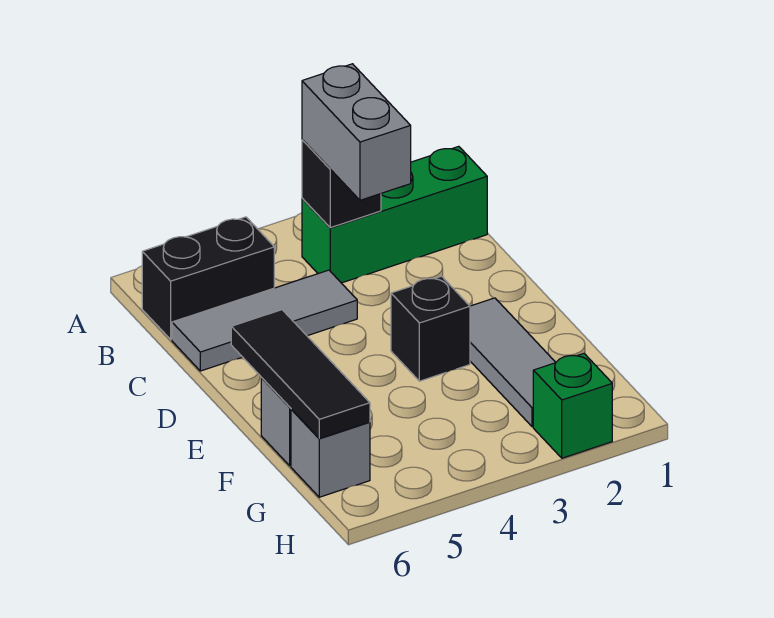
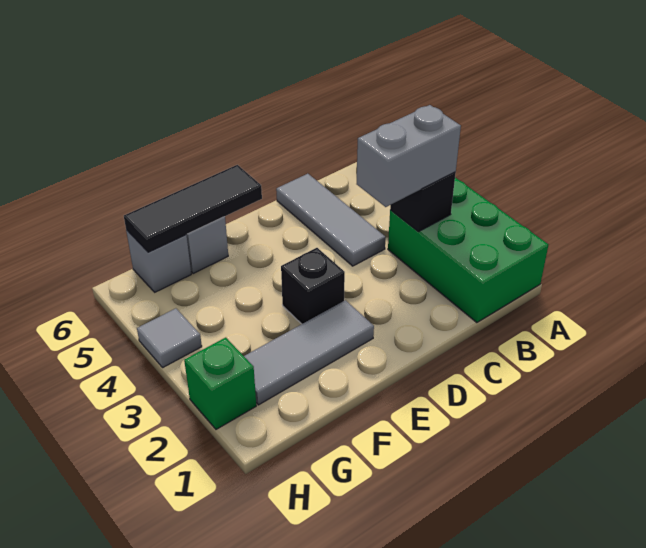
green 1x3 brick [302,146,487,283] -> green 2x3 brick [388,178,548,323]
black 1x2 brick [142,217,274,339] -> none
none -> grey 1x1 tile [137,308,202,368]

